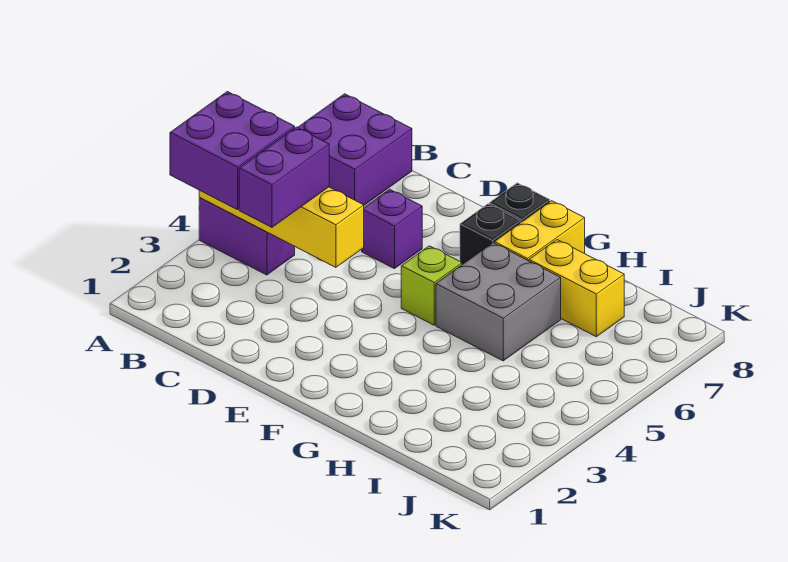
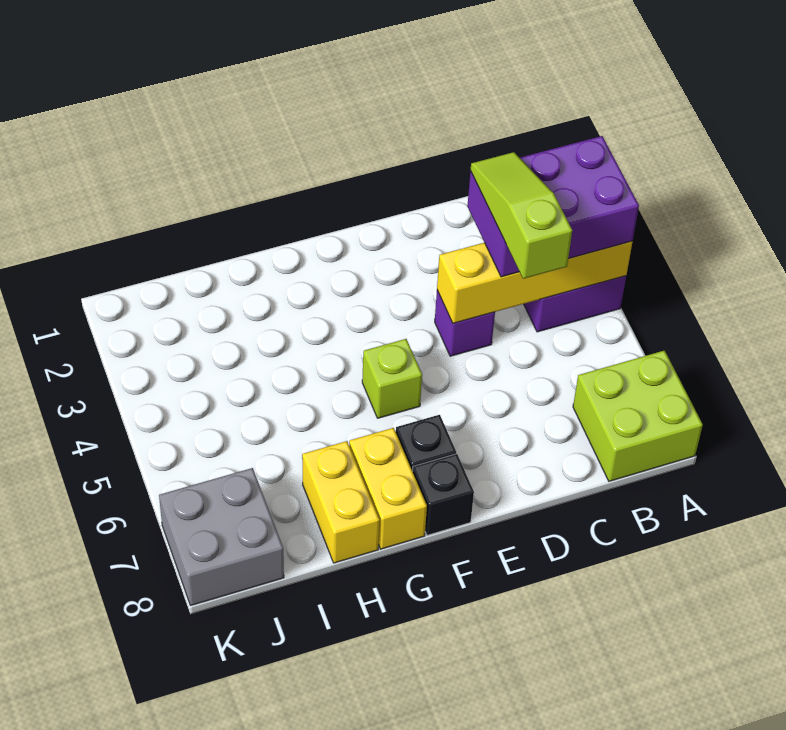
purple 2x2 brick [298,94,412,205] -> lime 2x2 brick [573,351,703,481]
none -> lime 1x3 slope [471,152,572,279]
purple 1x1 brick [362,189,422,269] -> purple 1x1 brick moved to [435,290,495,356]
grey 2x2 brick [436,243,561,361] -> grey 2x2 brick moved to [159,468,284,606]
yellow 1x2 brick [529,240,624,337] -> yellow 1x2 brick turned to [302,441,379,563]

